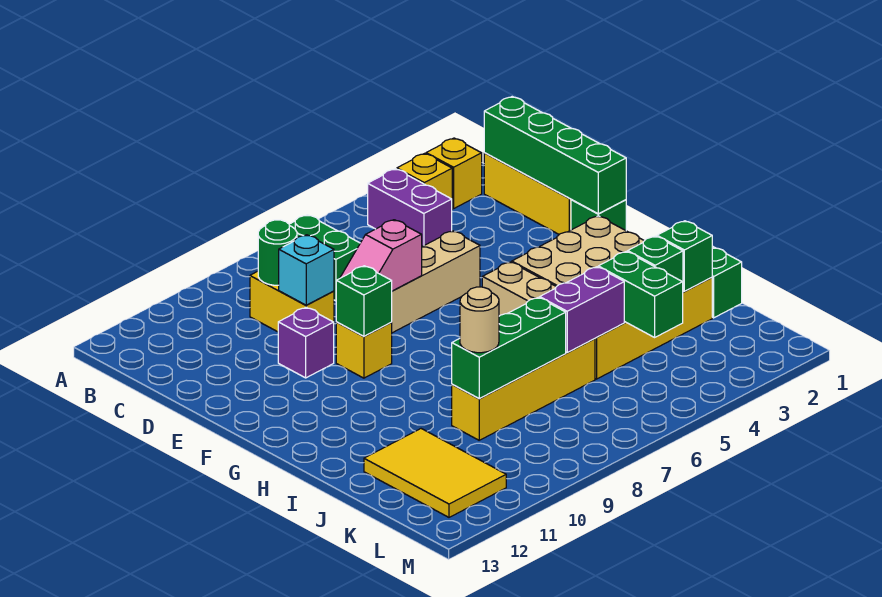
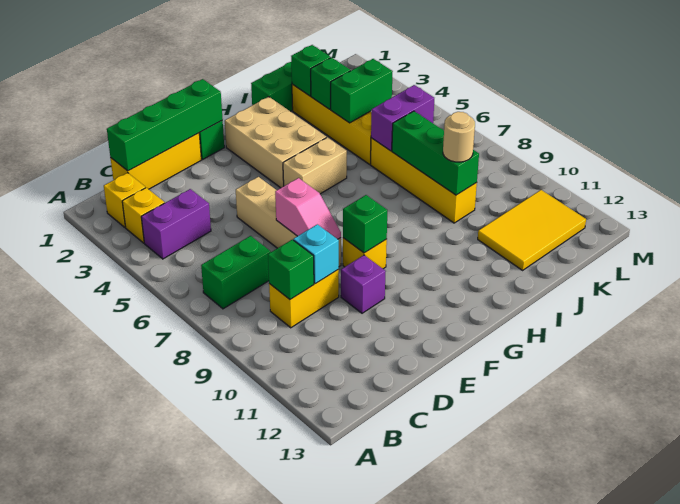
green 1x1 round brick [258,220,297,285] -> green 1x1 brick [268,240,314,299]
purple 1x2 brick [540,267,624,352] -> purple 1x2 brick turned to [371,85,434,151]

